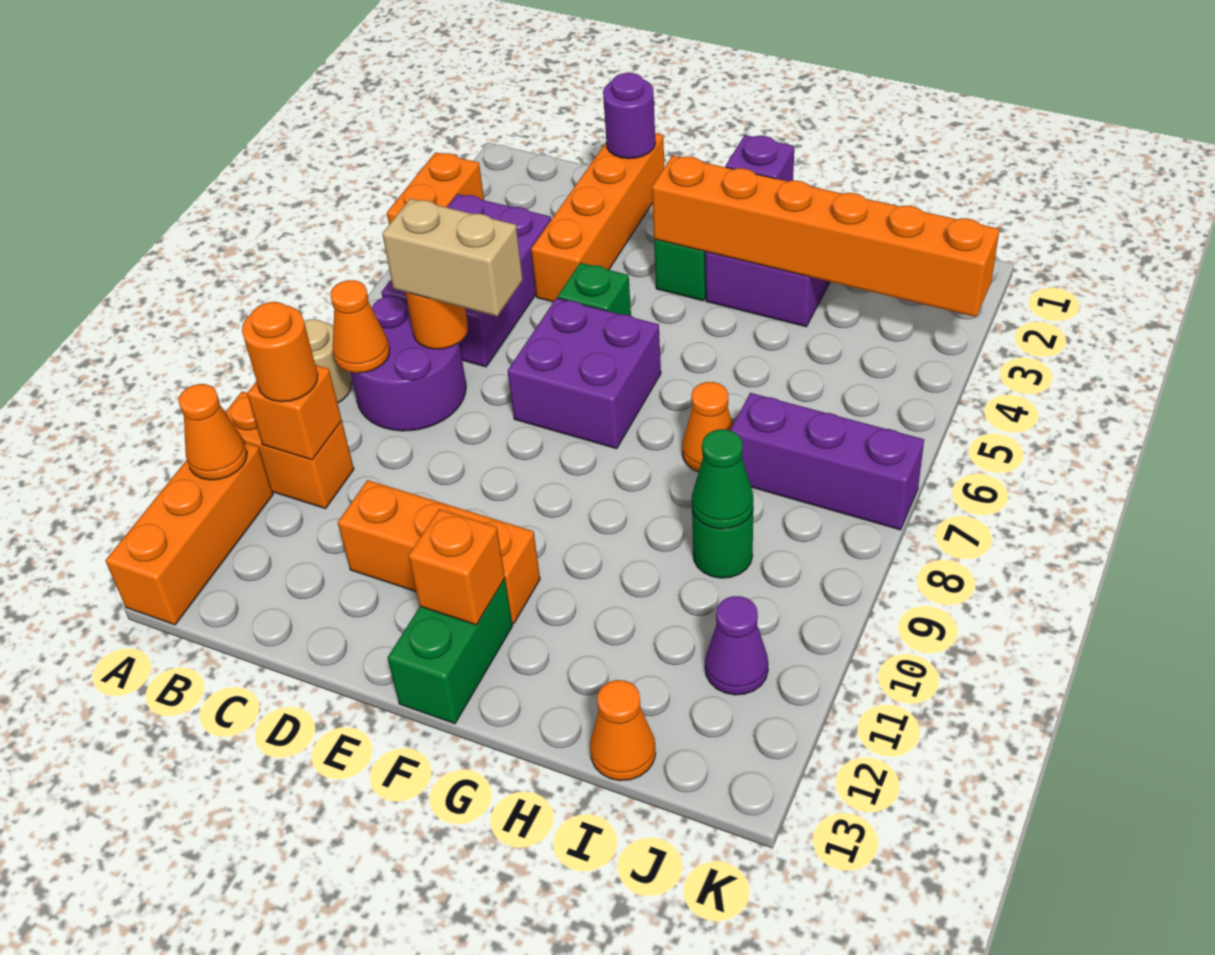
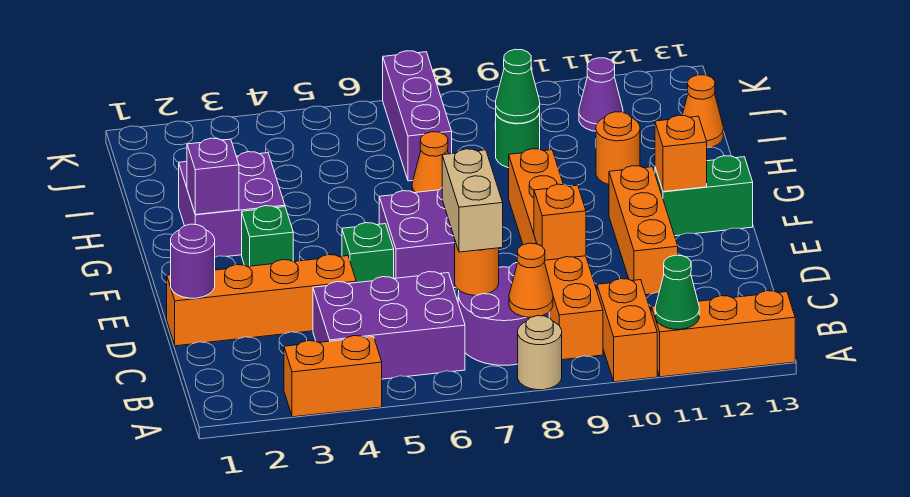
orange 1x1 cone [179,384,247,480] -> green 1x1 cone [655,255,699,329]
orange 1x1 brick [247,365,342,460] -> orange 1x1 brick moved to [534,184,586,260]
orange 1x1 round brick [242,302,318,402] -> orange 1x1 round brick moved to [596,112,640,185]
orange 1x6 brick [652,156,1000,317] -> orange 1x6 brick moved to [509,149,603,360]

